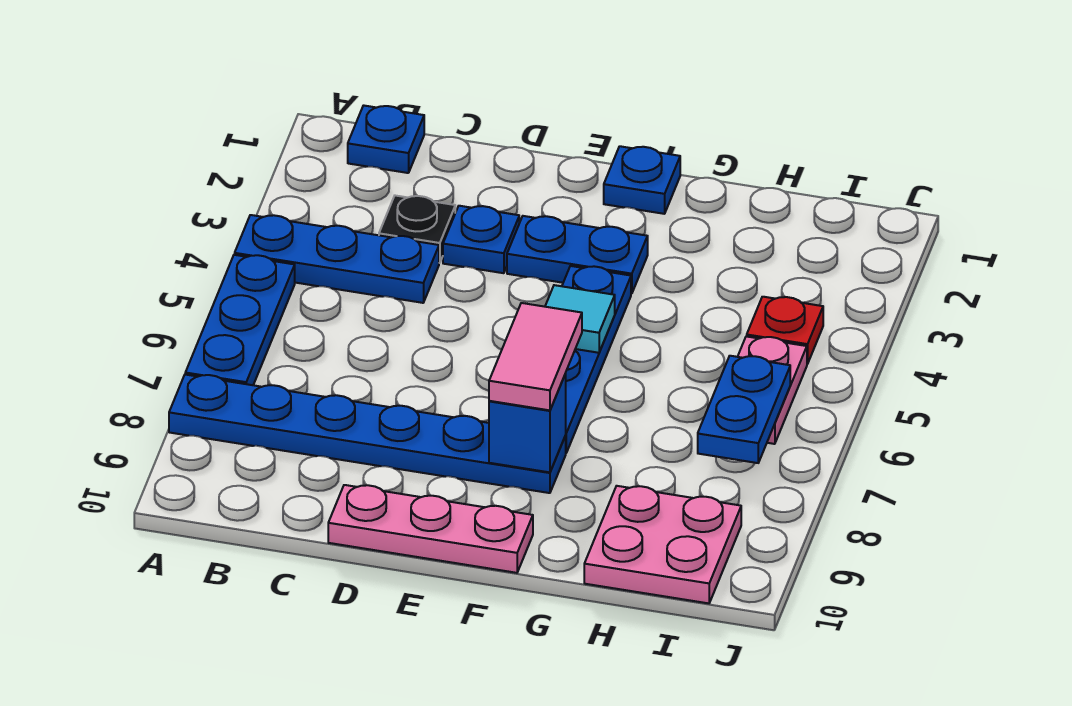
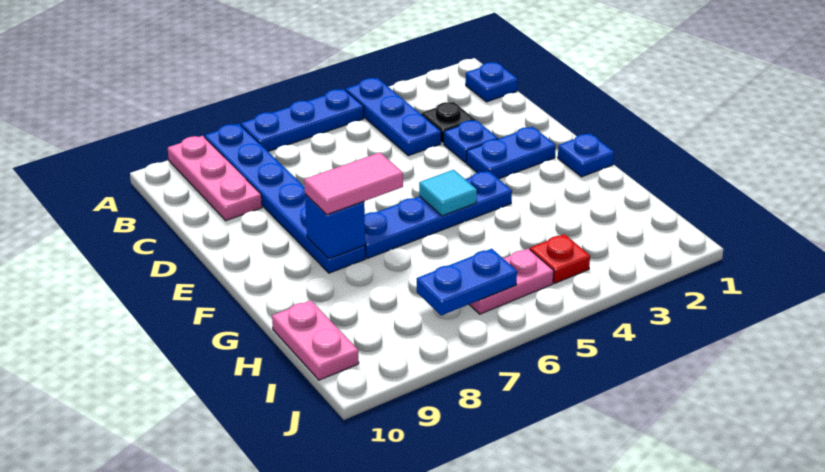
pink 1x3 plate [328,485,533,573] -> pink 1x3 plate moved to [168,136,262,221]
blue 1x2 plate [507,216,648,294] -> blue 1x2 plate turned to [466,127,556,179]
pink 2x2 plate [584,486,741,603] -> pink 1x2 plate [272,300,359,380]

